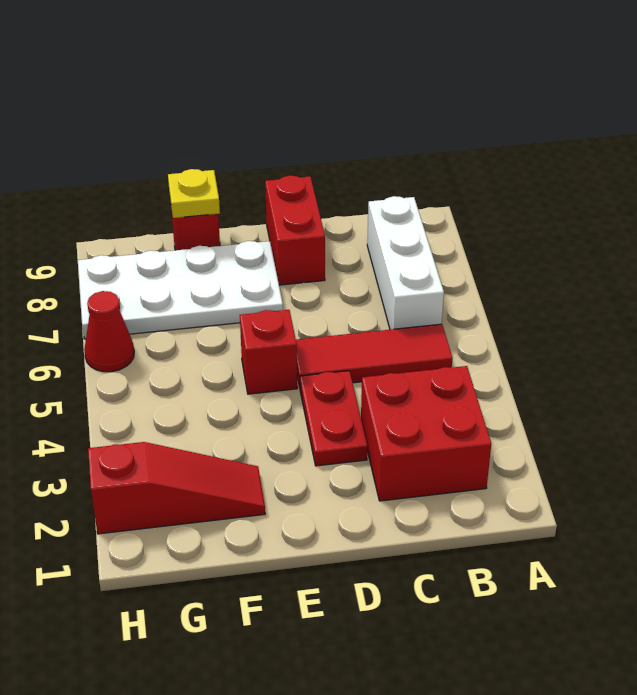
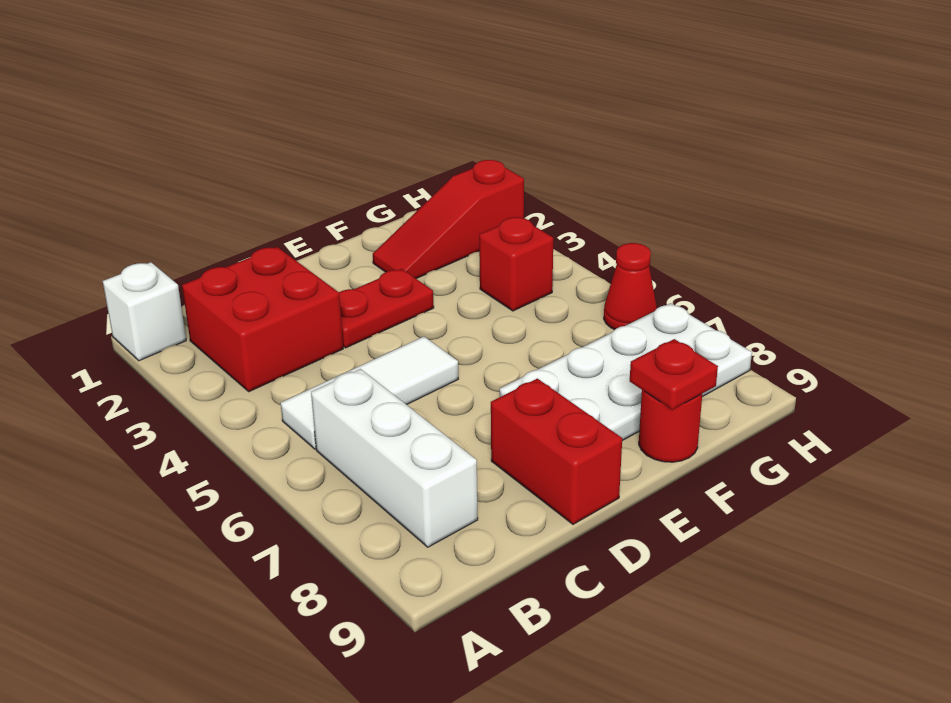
none -> white 1x1 brick [103,262,186,361]
red 1x3 tile [296,324,452,387] -> white 1x3 tile [281,337,458,449]
red 1x2 plate [300,371,367,466] -> red 1x2 plate turned to [339,269,434,348]
red 1x1 brick [240,310,297,394] -> red 1x1 brick moved to [479,217,553,311]
yellow 1x1 plate [168,169,220,218] -> red 1x1 plate [630,339,718,410]

